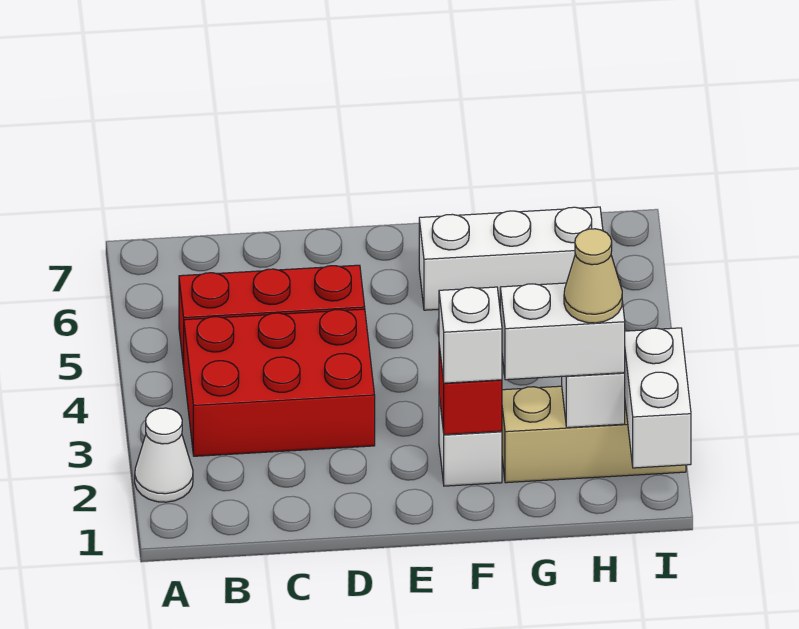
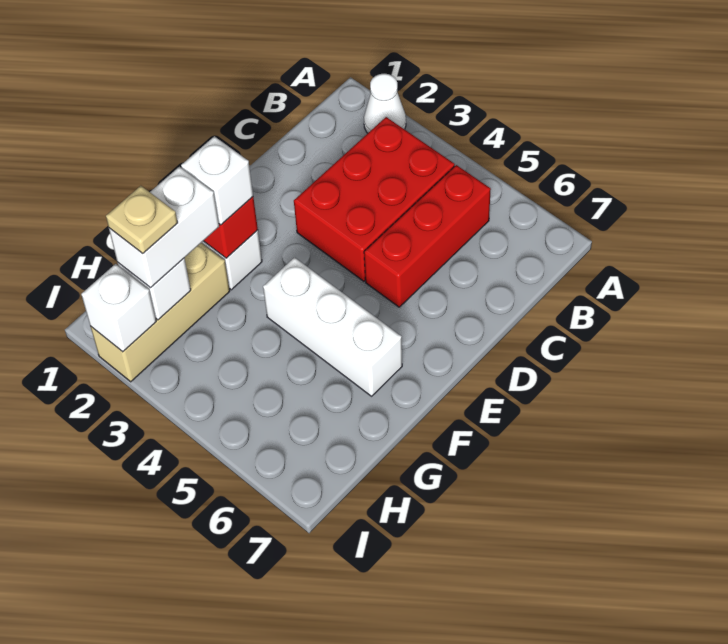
white 1x3 brick [419,207,603,310] -> white 1x3 brick turned to [263,257,402,396]
tan 1x1 cone [564,229,622,323] -> tan 1x1 plate [106,186,178,254]
white 1x2 brick [625,328,691,468] -> white 1x1 brick [81,264,156,352]

